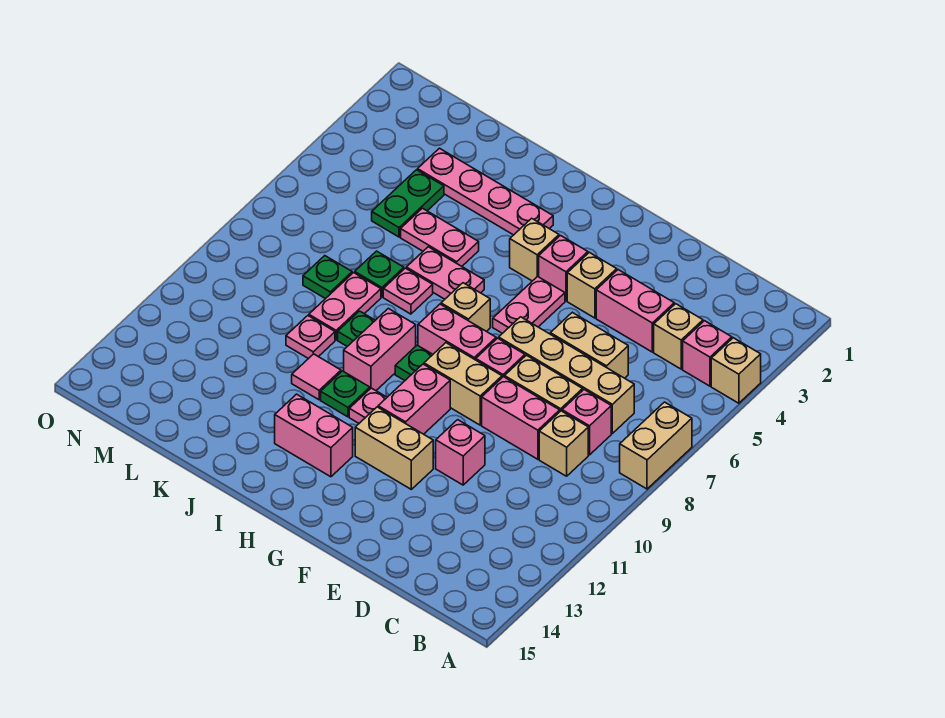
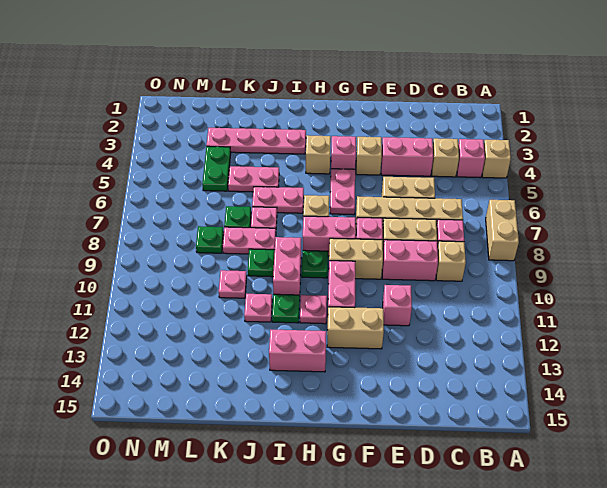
pink 1x1 tile [292,354,341,400] -> pink 1x1 plate [244,294,272,322]
pink 1x2 plate [309,273,381,340] -> pink 1x2 plate turned to [223,227,276,254]

